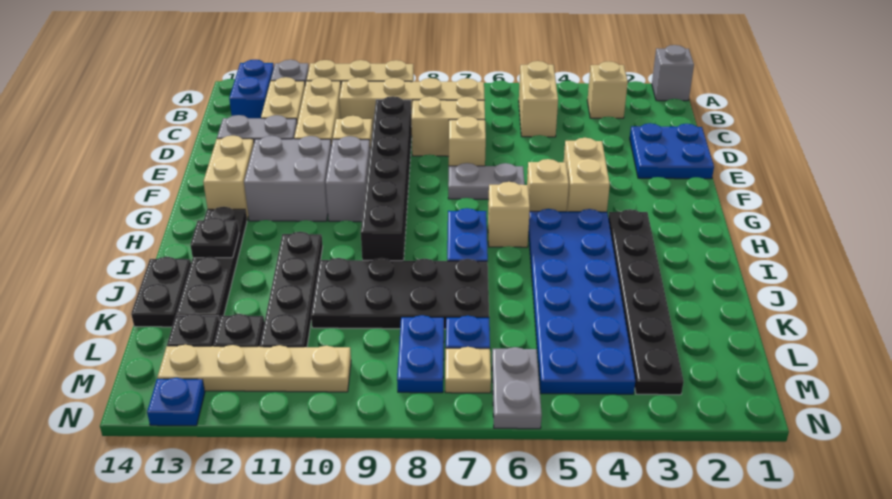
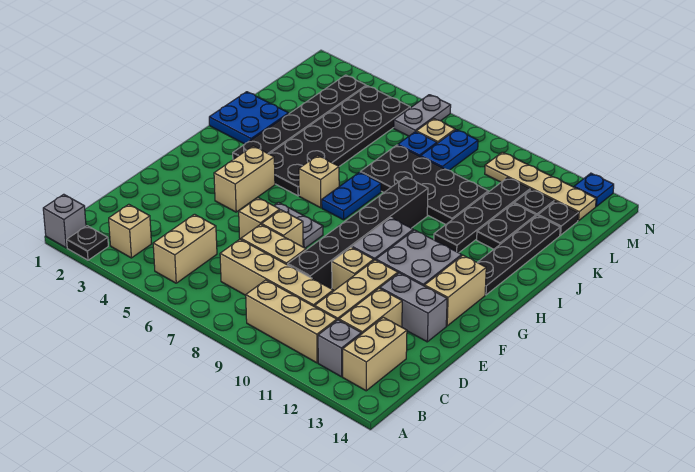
blue 1x2 brick [229,60,274,118] -> tan 1x2 brick [343,317,407,391]
blue 2x2 plate [630,123,714,179] -> blue 2x2 plate moved to [209,92,289,144]
tan 1x1 brick [527,159,569,212] -> tan 1x1 brick moved to [239,198,280,239]
blue 2x6 plate [528,209,635,394] -> black 2x6 plate [270,86,410,196]
black 1x1 plate [190,218,239,258] -> black 1x1 plate moved to [67,226,108,260]
black 1x2 plate [131,257,191,327] -> black 1x2 plate moved to [477,203,536,249]

